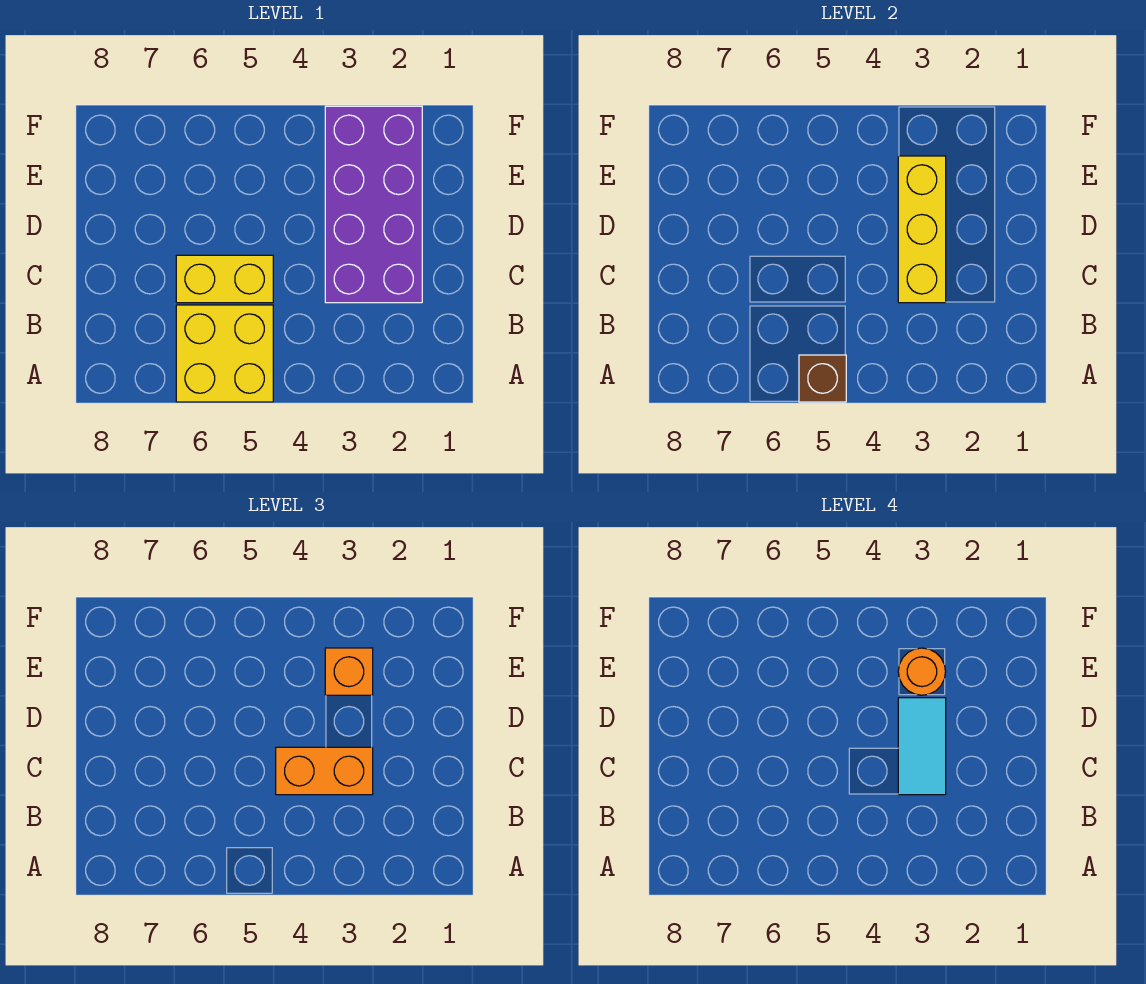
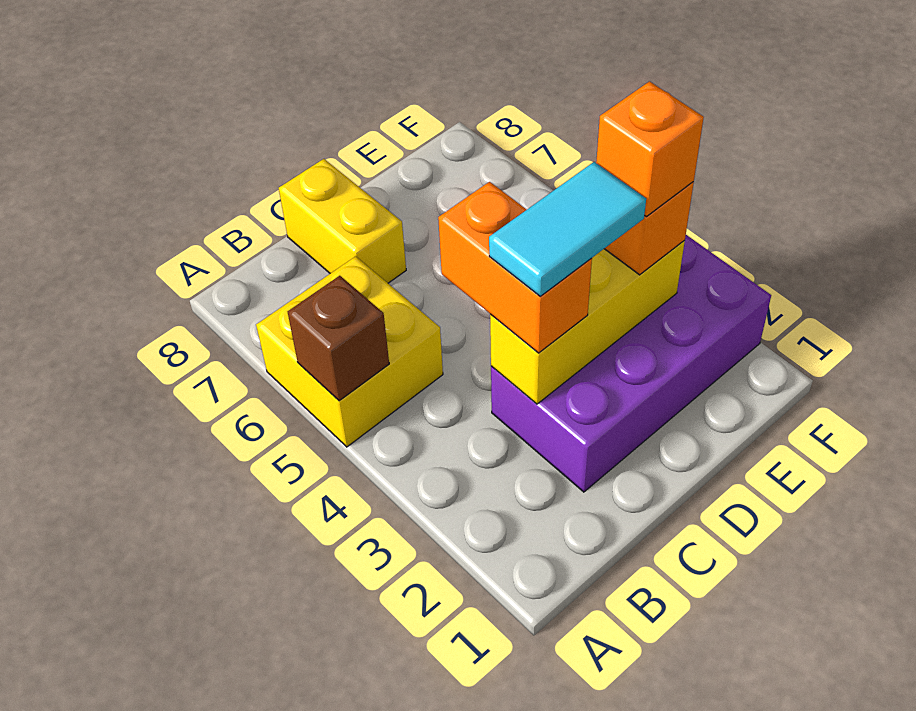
yellow 1x2 brick [176,255,273,303] -> yellow 1x2 brick moved to [279,159,406,283]
orange 1x1 round brick [898,648,946,695] -> orange 1x1 brick [596,81,704,217]

